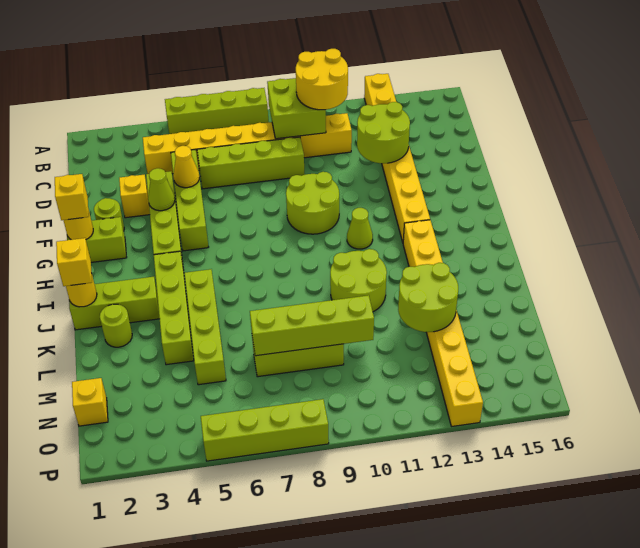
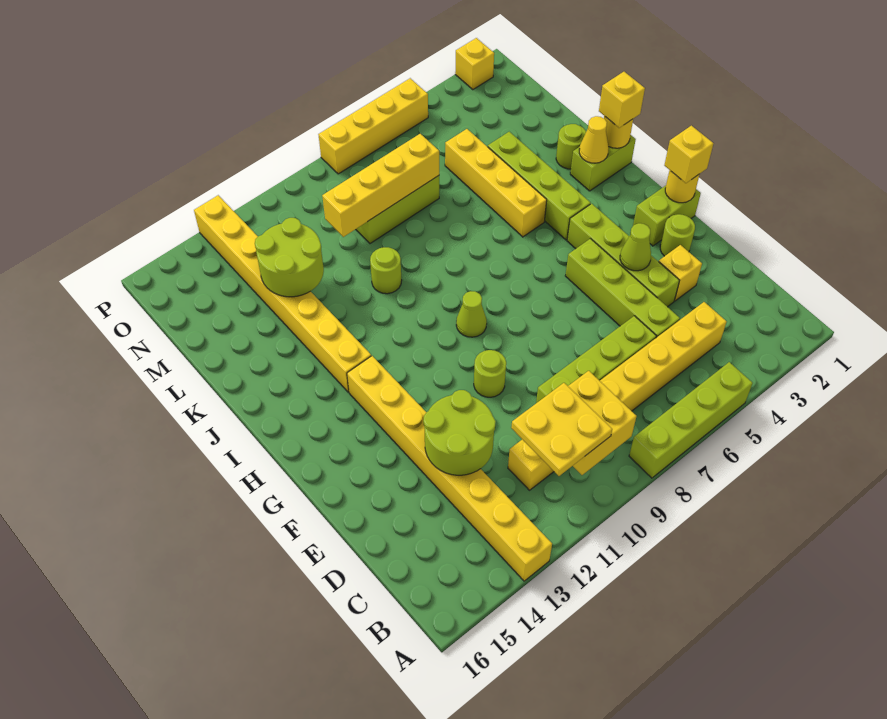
lime 2x2 brick [267,78,326,139] -> yellow 2x2 brick [568,371,637,475]
yellow 2x2 round brick [296,49,348,110] -> yellow 2x2 plate [511,383,612,476]
yellow 1x1 cone [173,146,199,188] -> yellow 1x1 cone moved to [579,116,609,163]
lime 2x2 round brick [286,172,339,234] -> lime 1x1 round brick [474,350,506,397]
lime 1x1 cone [347,208,373,249] -> lime 1x1 cone moved to [456,291,487,337]
lime 1x3 brick [69,277,160,330] -> lime 1x2 brick [570,135,636,191]
lime 1x4 brick [184,269,226,385] -> yellow 1x4 brick [445,129,547,237]
lime 2x2 round brick [330,249,387,312] -> lime 1x1 round brick [370,247,402,294]
lime 1x4 brick [250,295,374,356] -> yellow 1x4 brick [322,134,439,237]
yellow 1x1 brick [72,378,108,426] -> yellow 1x1 brick moved to [455,38,494,90]
lime 1x4 brick [201,399,329,461] -> yellow 1x4 brick [318,78,428,174]

